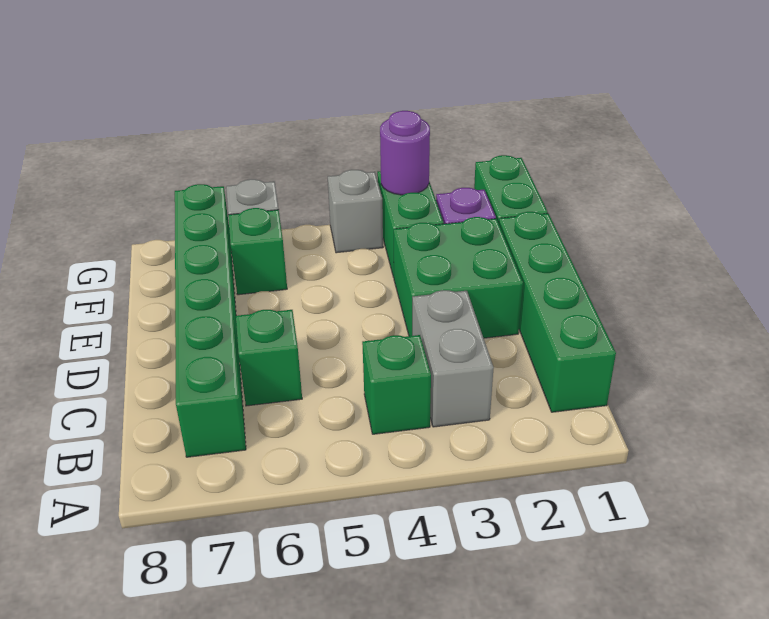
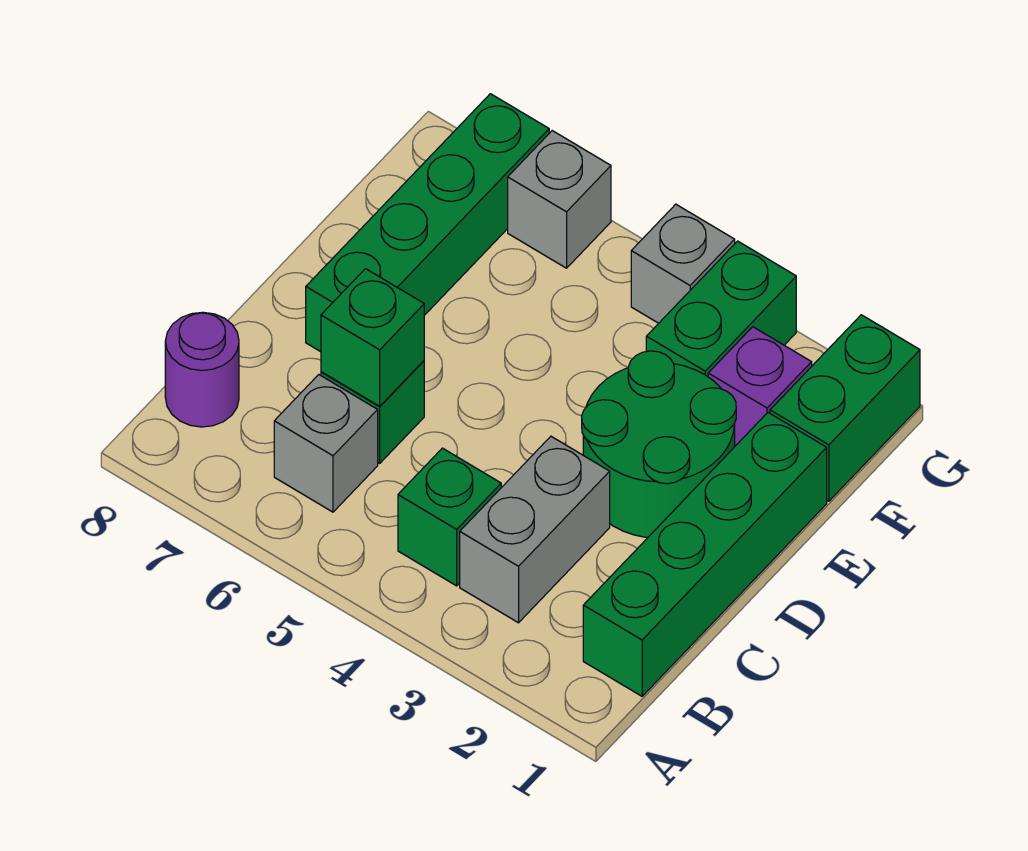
none -> grey 1x1 brick [274,375,378,512]
green 1x6 brick [175,184,246,457] -> green 1x4 brick [306,94,549,352]
green 2x2 brick [394,217,523,338] -> green 2x2 round brick [582,351,736,538]
green 1x1 brick [228,208,287,295] -> green 1x1 brick moved to [321,269,424,406]
purple 1x1 round brick [380,111,430,195] -> purple 1x1 round brick moved to [165,312,239,427]

